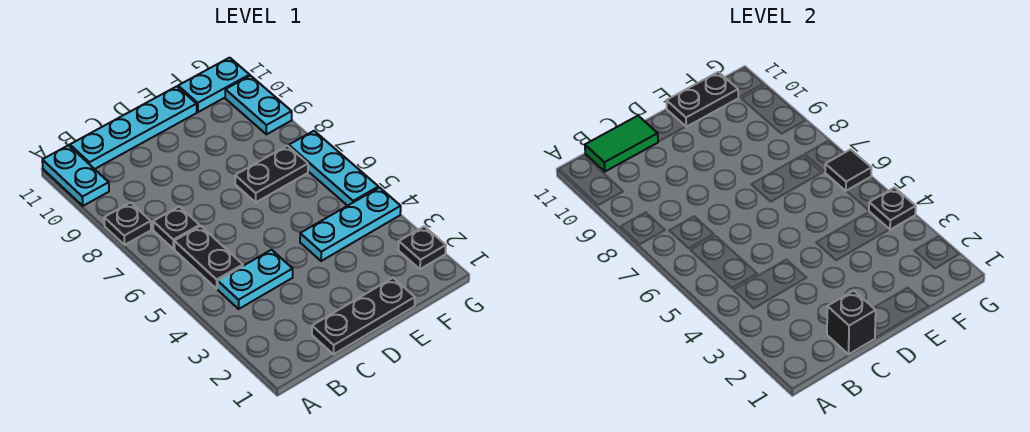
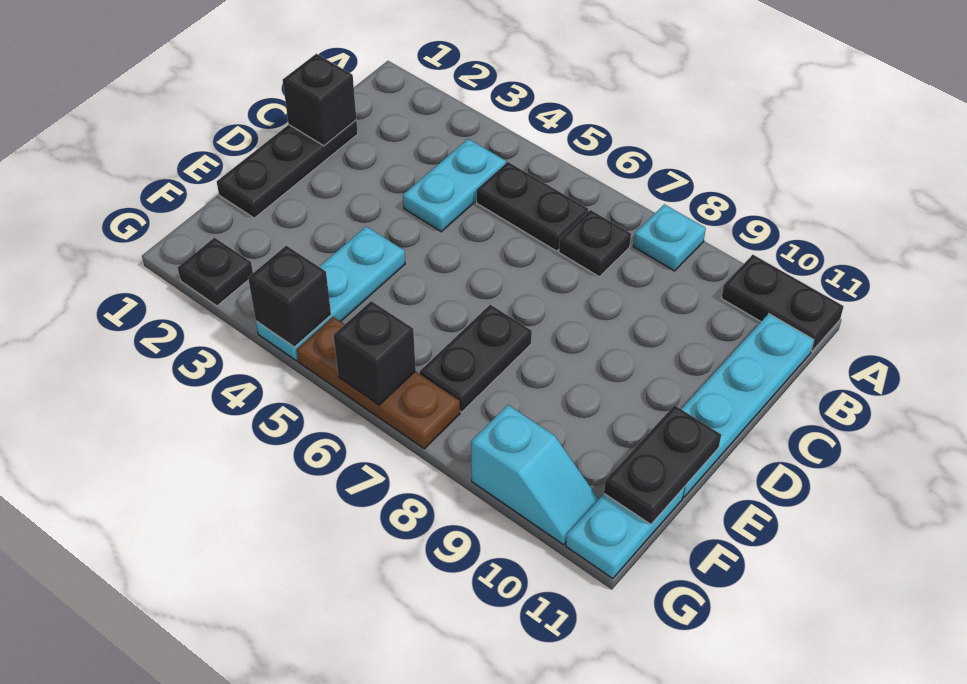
black 1x1 plate [104,203,151,245] -> cyan 1x1 plate [633,204,706,271]
cyan 1x2 plate [42,145,109,206] -> black 1x2 plate [722,255,844,351]
green 1x2 tile [585,116,658,172] -> none
black 1x1 plate [869,188,916,230] -> black 1x1 brick [248,246,331,347]
cyan 1x3 plate [289,131,378,206] -> brown 1x3 plate [297,317,460,449]
black 1x1 tile [825,149,871,191] -> black 1x1 brick [333,301,416,405]
cyan 1x2 plate [225,76,292,134] -> cyan 1x2 slope [471,405,599,545]

